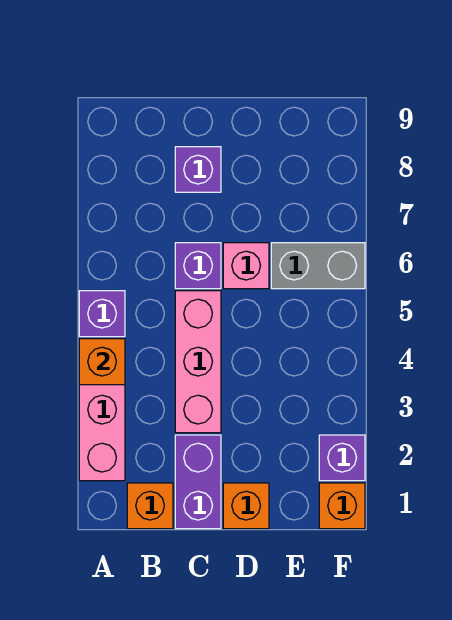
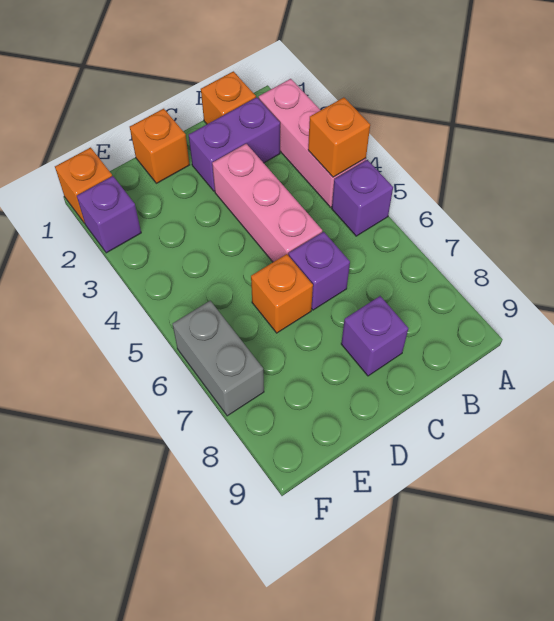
purple 1x2 brick [175,435,221,529] -> purple 1x2 brick turned to [189,97,280,191]
pink 1x1 brick [223,243,269,289] -> orange 1x1 brick [251,254,313,333]
grey 1x2 brick [271,243,365,289] -> grey 1x2 brick turned to [173,301,264,416]

